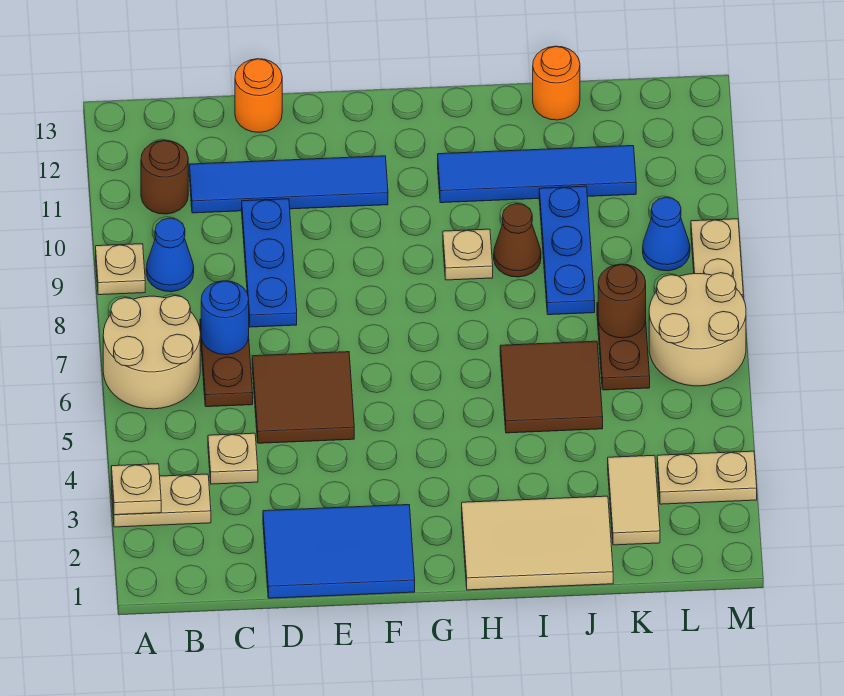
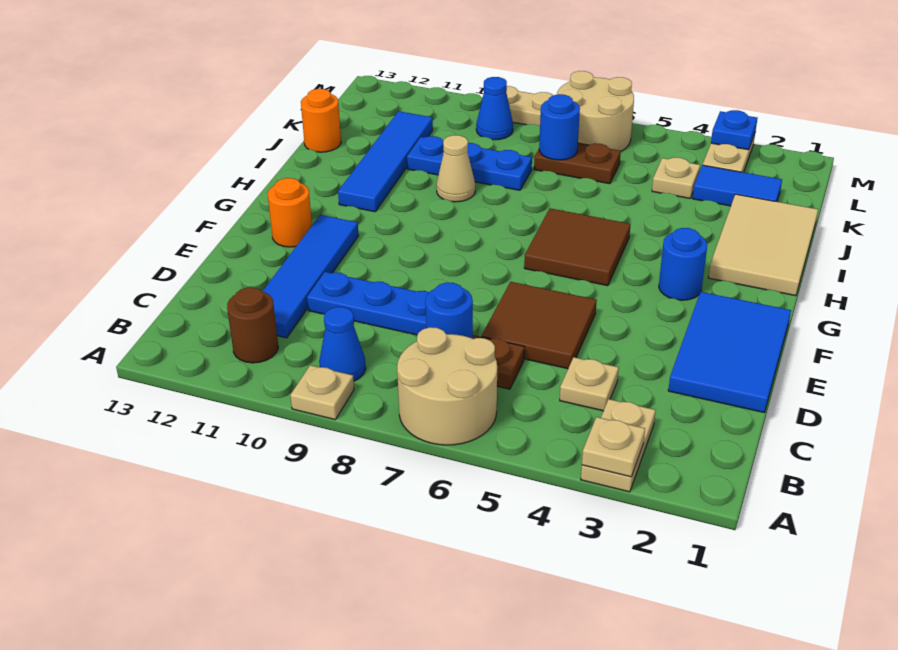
orange 1x1 round brick [235,59,282,132] -> orange 1x1 round brick moved to [268,178,312,247]
none -> blue 1x1 round brick [659,228,707,300]
tan 1x1 plate [443,229,493,280] -> tan 1x1 plate moved to [652,157,700,198]
brown 2x2 tile [500,341,603,433] -> brown 2x2 tile moved to [524,208,631,286]
brown 1x1 cone [494,204,541,277] -> tan 1x1 cone [436,135,475,202]
tan 1x2 tile [608,455,660,545] -> blue 1x2 tile [692,165,782,206]
brown 1x1 round brick [598,264,646,338] -> blue 1x1 round brick [539,94,580,160]
none -> blue 1x1 plate [711,110,757,150]

